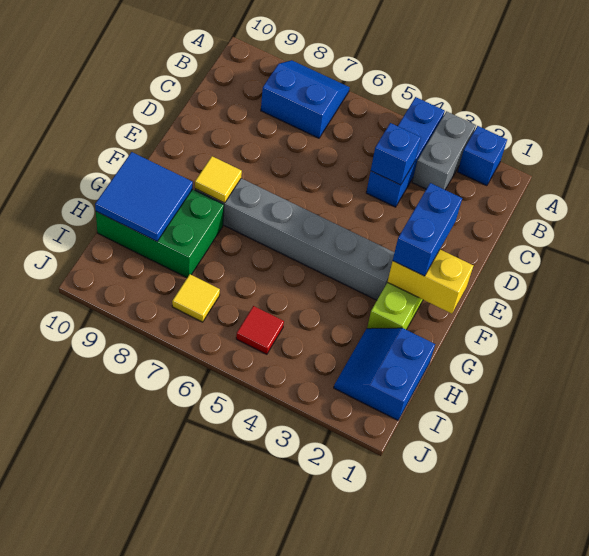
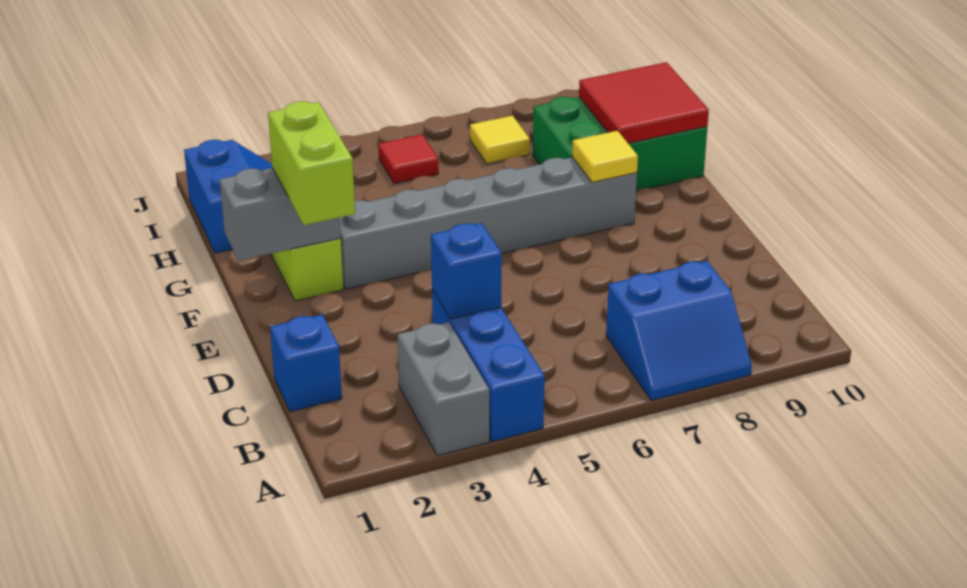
blue 1x1 brick [458,126,507,186] -> blue 1x1 brick moved to [270,315,342,411]
blue 1x2 brick [393,183,462,276] -> lime 1x2 brick [268,102,355,225]
yellow 1x2 brick [388,250,473,314] -> grey 1x2 brick [219,168,341,261]
blue 2x2 tile [95,152,193,241] -> red 2x2 tile [579,62,709,143]

